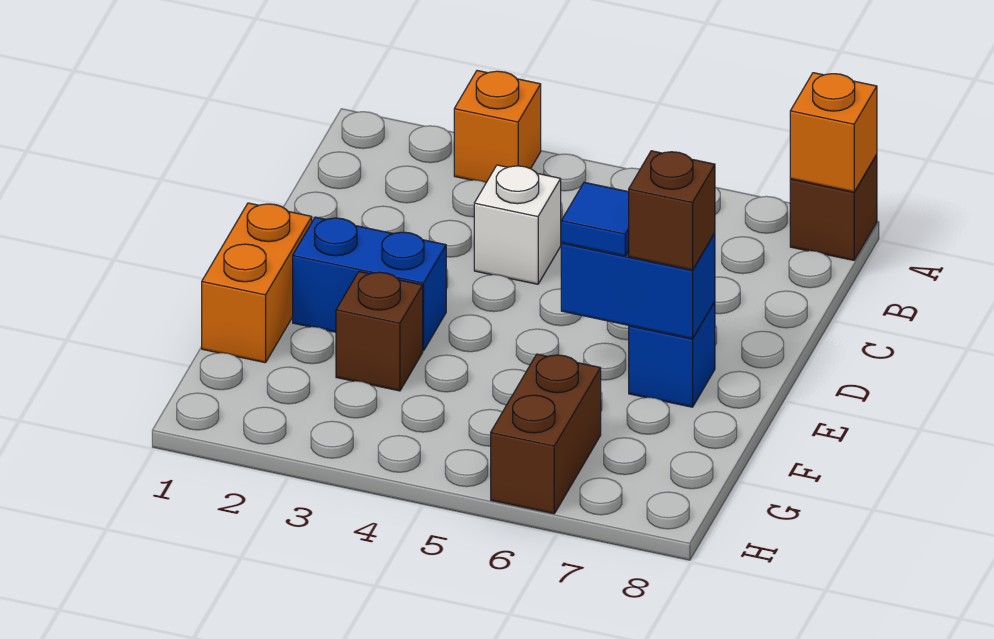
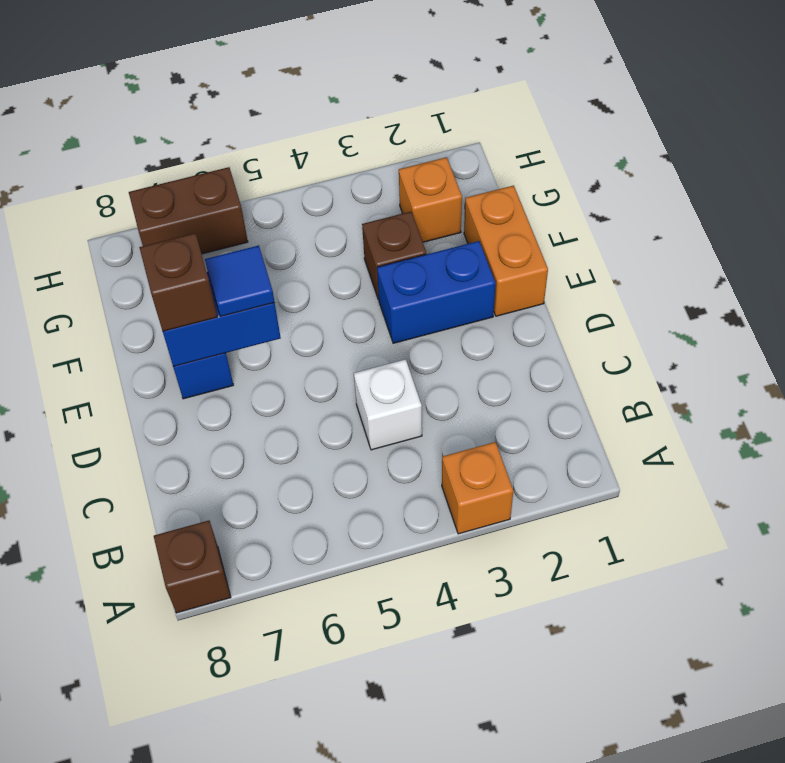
orange 1x1 brick [790,73,877,192] -> orange 1x1 brick moved to [399,157,462,242]
brown 1x2 brick [491,354,601,514] -> brown 1x2 brick turned to [129,167,248,254]

